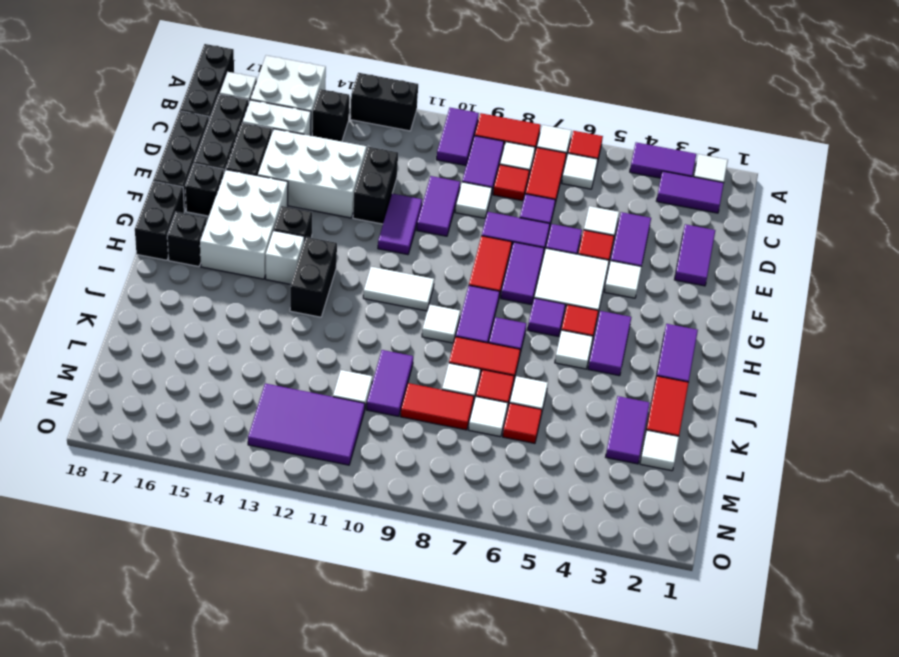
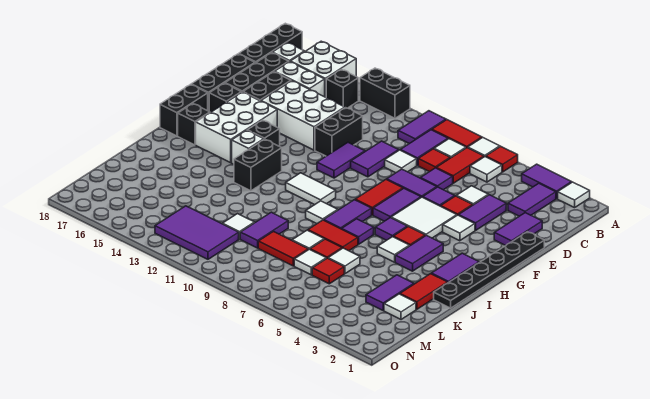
purple 1x2 tile [656,171,724,213] -> purple 1x2 tile turned to [508,183,556,216]
none -> black 1x6 plate [434,232,544,308]

